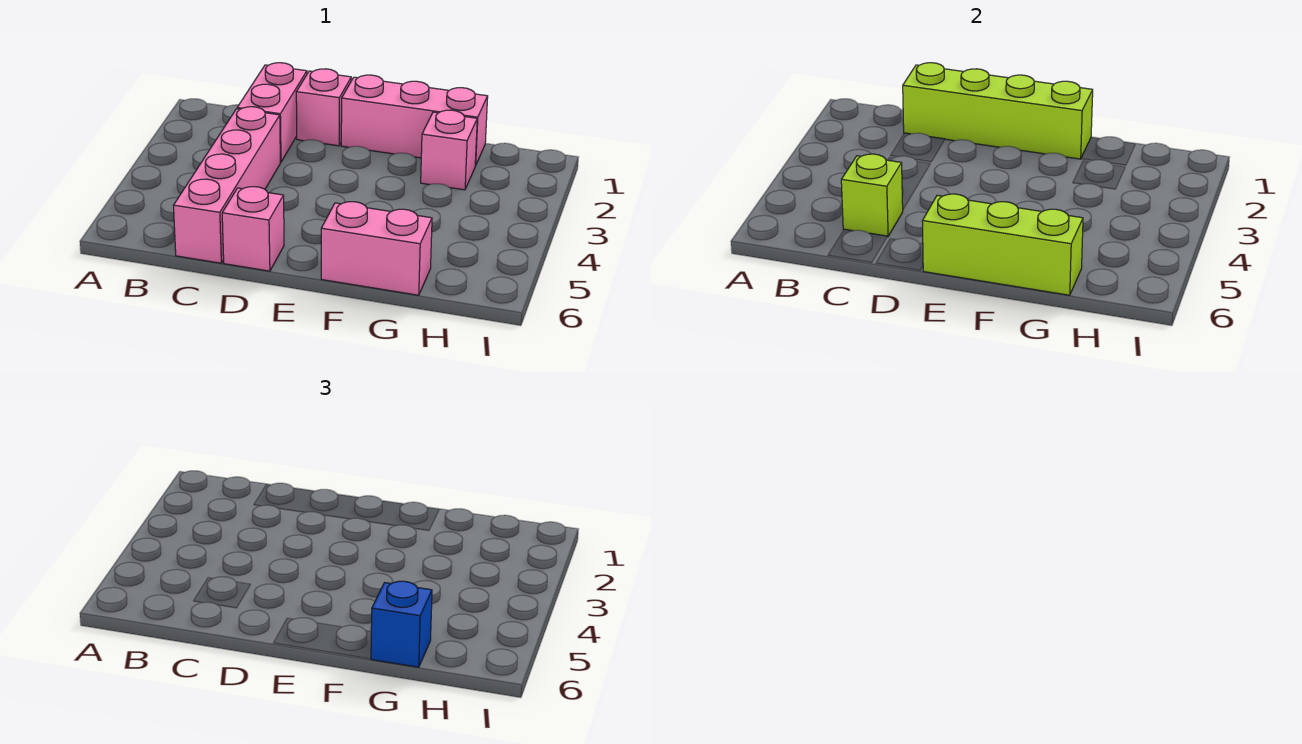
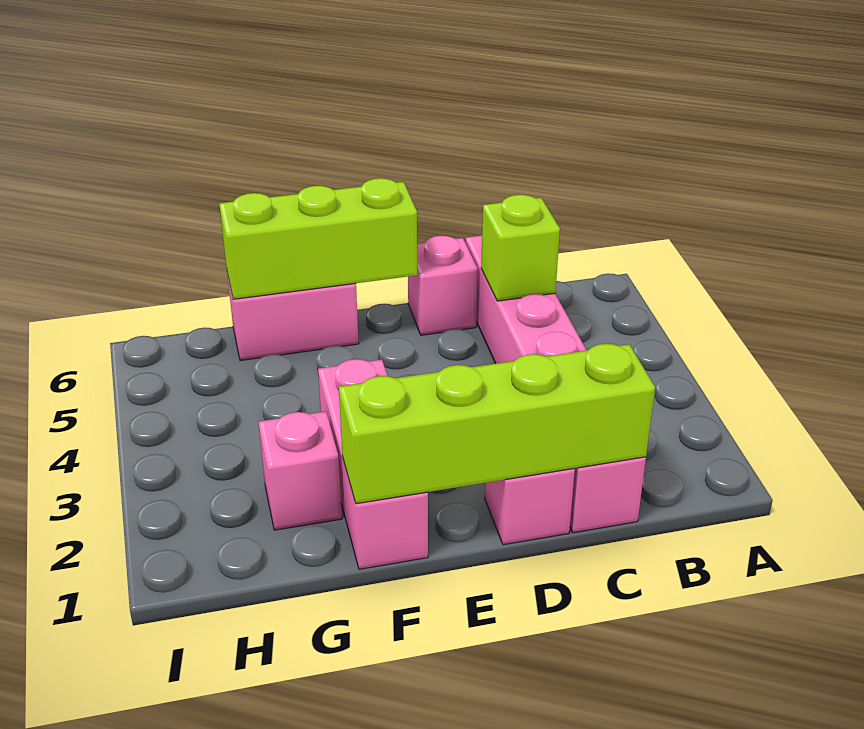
pink 1x3 brick [341,75,488,166] -> pink 1x3 brick turned to [318,359,428,569]
blue 1x1 brick [371,581,432,667] -> none

